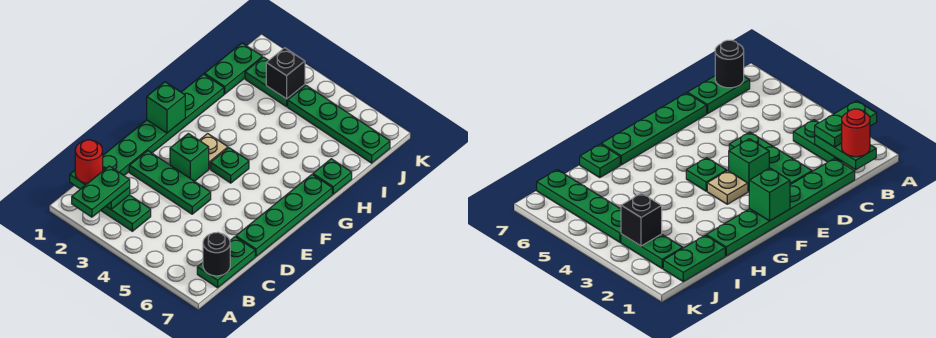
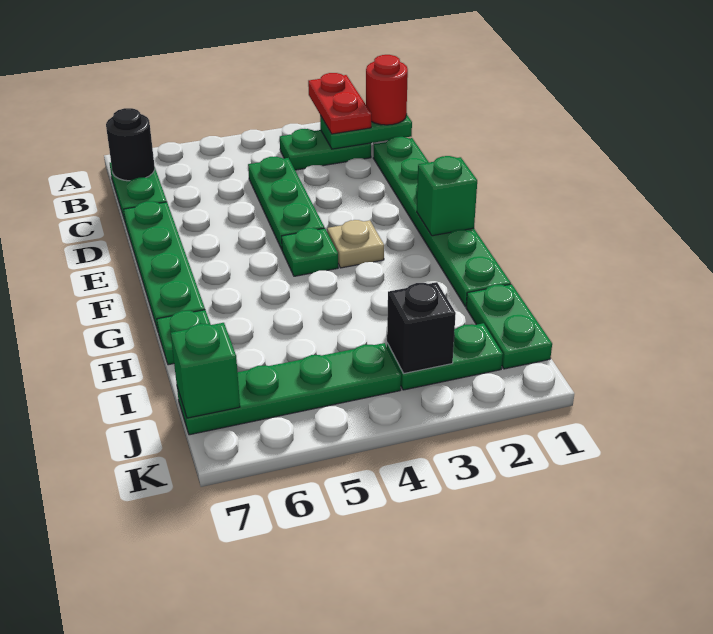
green 1x2 plate [72,166,130,217] -> red 1x2 plate [308,73,371,134]
green 1x3 plate [129,151,211,214] -> green 1x3 plate turned to [248,157,324,249]
green 1x1 brick [170,133,209,181] -> green 1x1 brick moved to [171,323,240,418]

